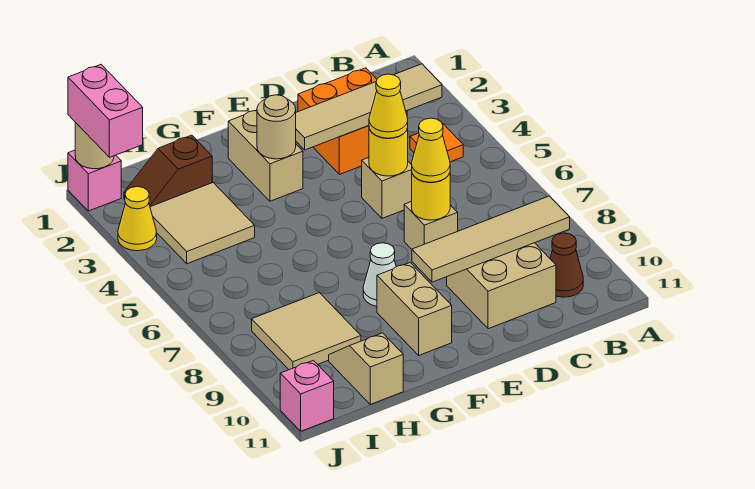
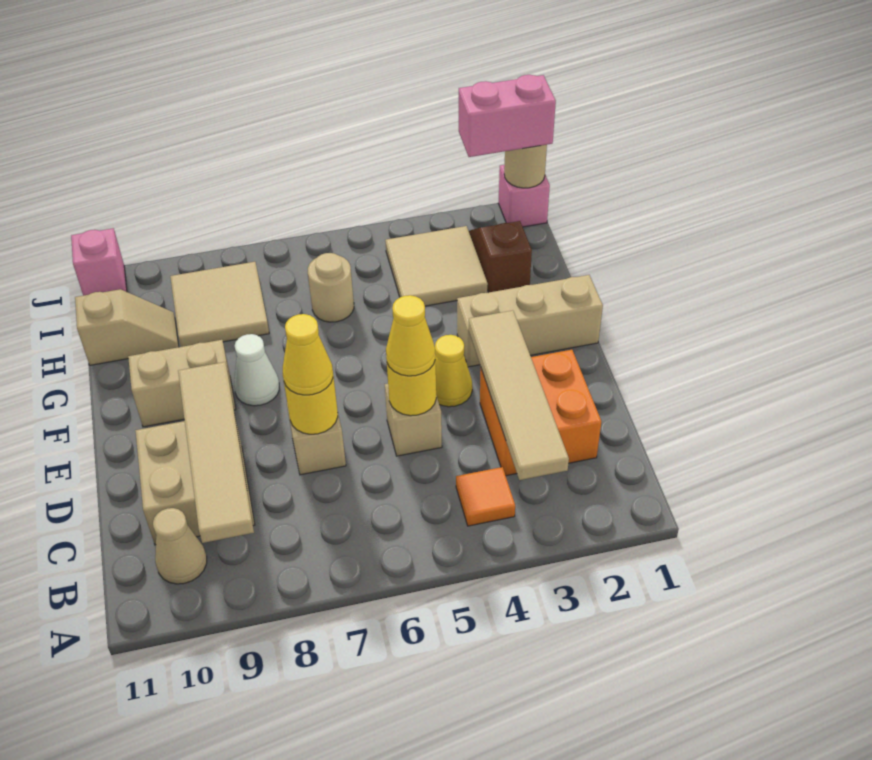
brown 1x1 cone [550,233,583,297] -> tan 1x1 cone [153,508,207,584]
tan 1x2 brick [228,110,303,201] -> tan 1x3 brick [457,275,603,367]
tan 1x1 round brick [257,95,296,159] -> tan 1x1 round brick moved to [308,253,354,322]
yellow 1x1 cone [118,187,157,251] -> yellow 1x1 cone moved to [435,335,472,407]

